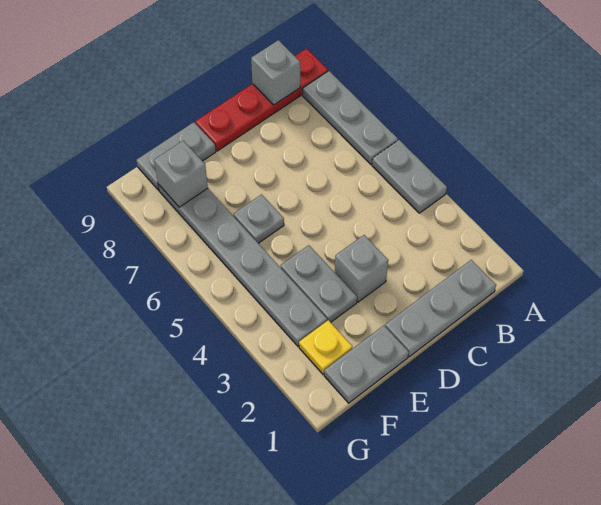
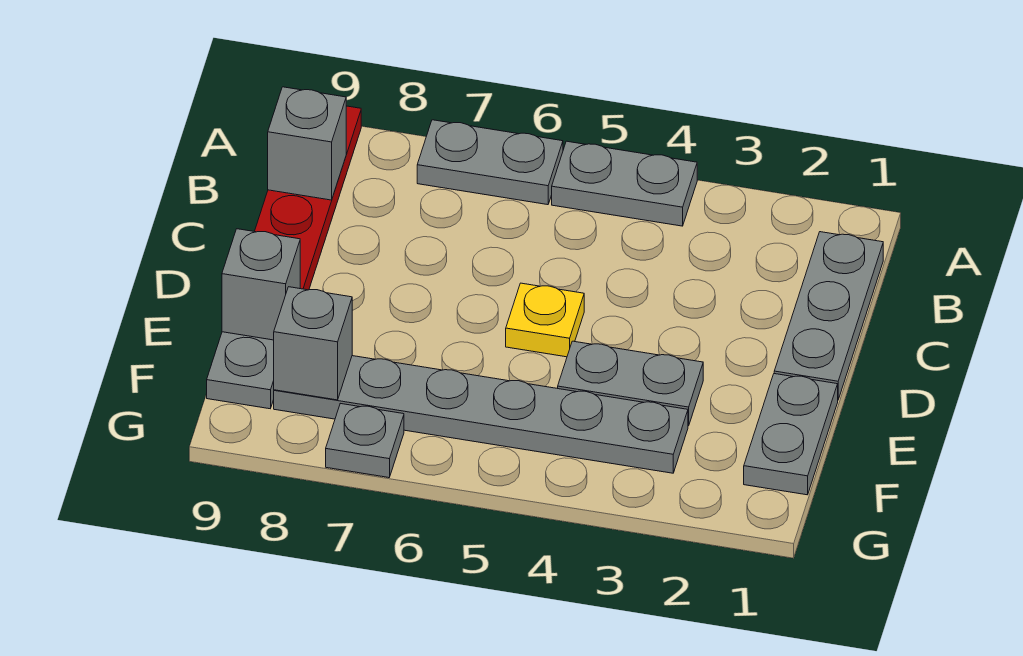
grey 1x3 plate [303,71,398,164] -> grey 1x2 plate [417,120,563,205]
grey 1x1 brick [335,235,388,302] -> grey 1x1 brick moved to [222,229,300,340]
grey 1x1 plate [233,194,284,243] -> grey 1x1 plate moved to [326,403,404,478]
yellow 1x1 plate [299,320,352,374] -> yellow 1x1 plate moved to [506,283,584,357]

